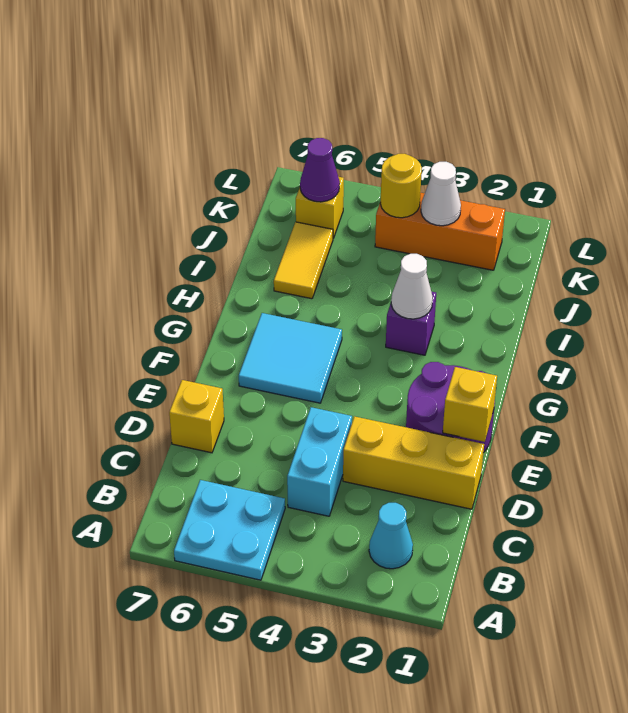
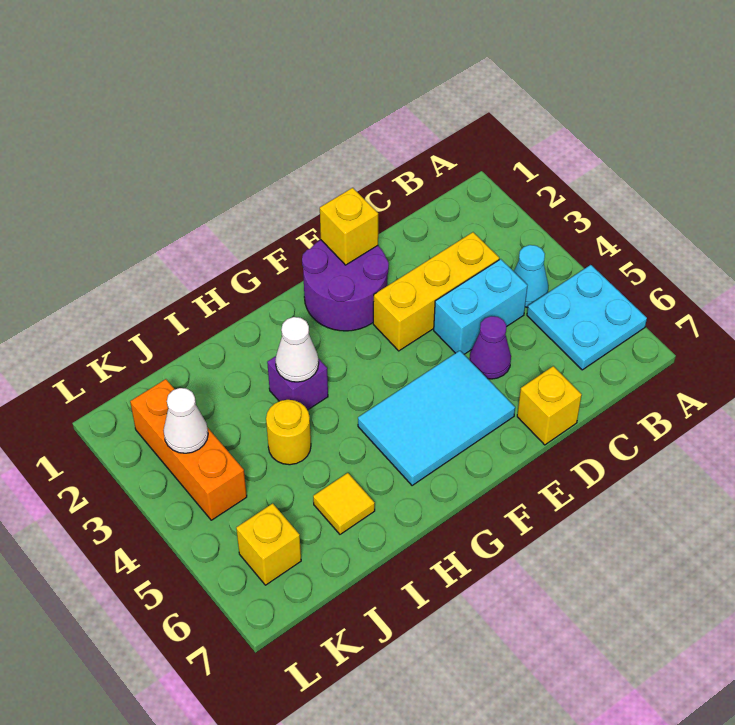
cyan 1x1 cone [369,503,413,569] -> cyan 1x1 cone moved to [514,245,549,307]
yellow 1x3 brick [343,416,484,509] -> yellow 1x3 brick turned to [373,232,499,351]
cyan 2x2 tile [239,313,342,403] -> cyan 2x3 tile [358,351,515,486]
yellow 1x2 tile [274,222,333,299] -> yellow 1x1 tile [313,473,375,534]
yellow 1x1 round brick [380,154,422,218] -> yellow 1x1 round brick moved to [266,400,311,465]
purple 1x1 cone [300,138,340,202] -> purple 1x1 cone moved to [470,316,511,379]

